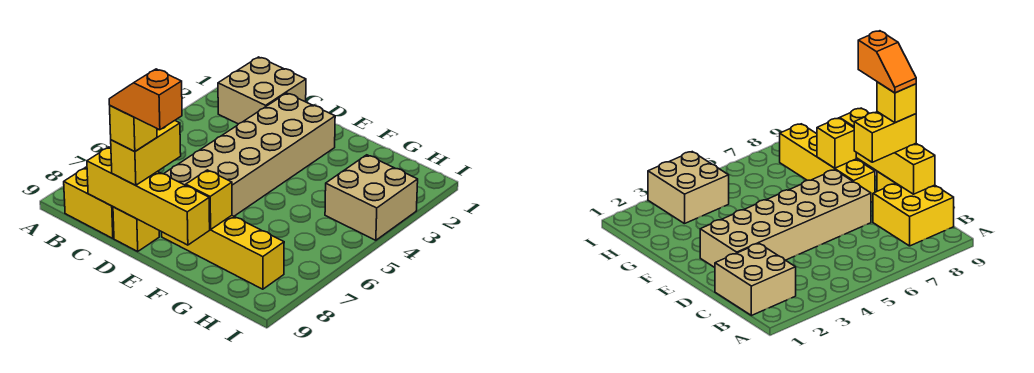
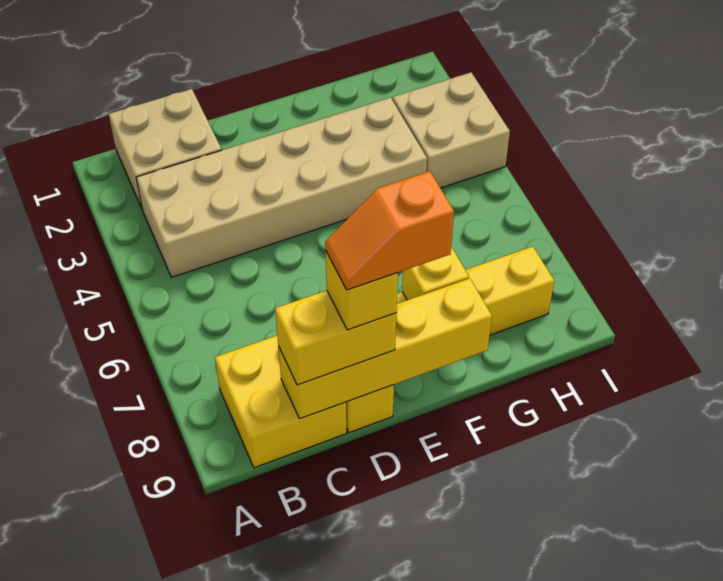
tan 2x6 brick [164,93,335,216] -> tan 2x6 brick turned to [136,98,427,277]
yellow 1x2 brick [111,121,181,185] -> yellow 1x2 brick turned to [275,290,396,385]

